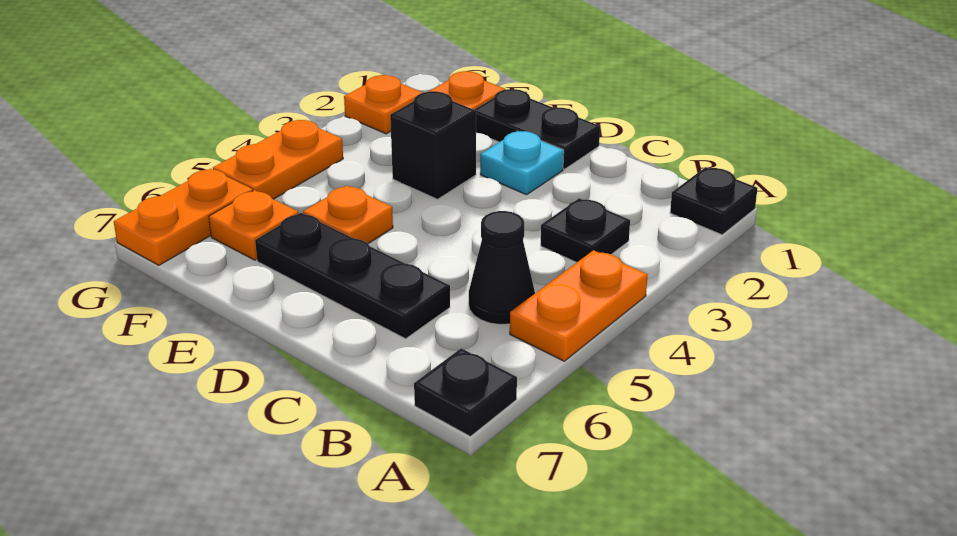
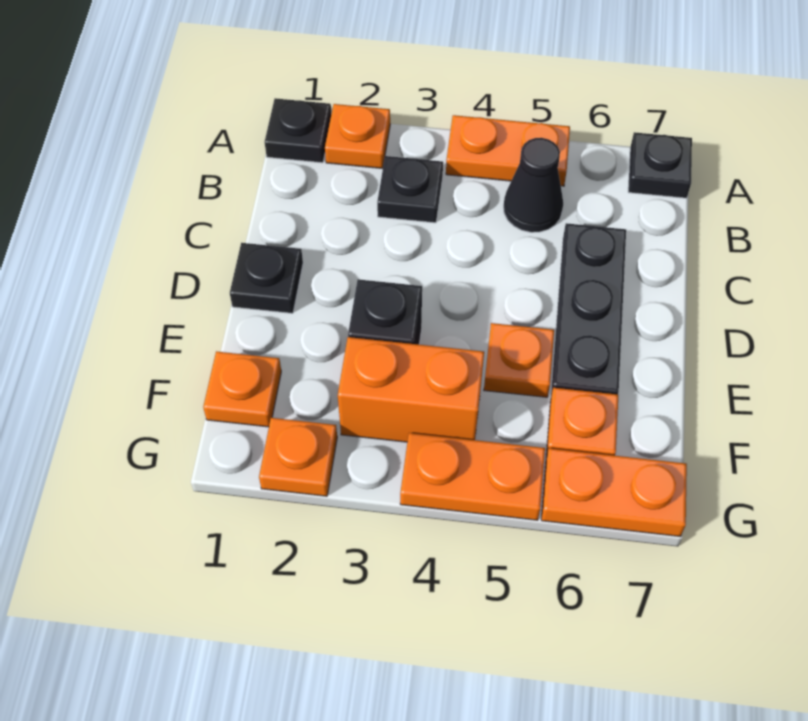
none -> orange 1x1 plate [325,104,390,169]
black 1x2 plate [474,89,600,169] -> black 1x1 plate [230,243,303,313]
cyan 1x1 plate [480,131,564,195] -> none
none -> orange 1x2 brick [338,337,484,442]

